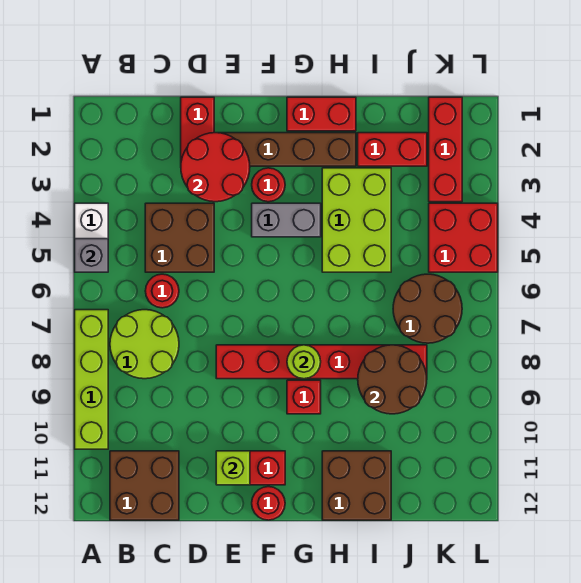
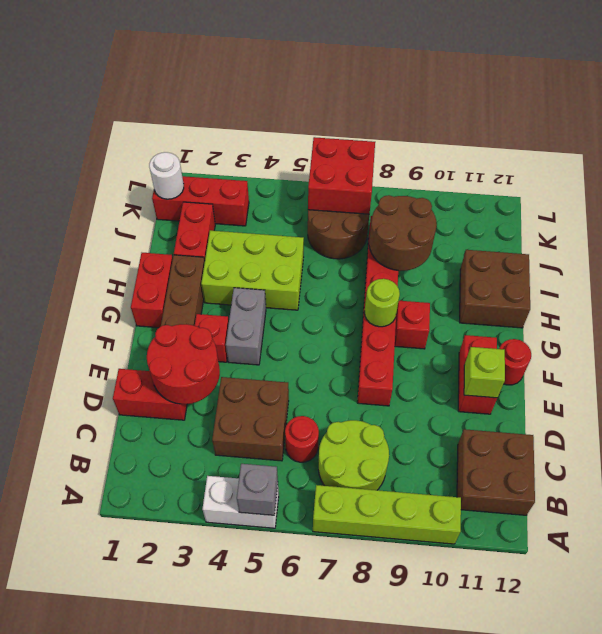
red 1x1 round brick [252,168,285,202] -> red 1x1 brick [195,314,229,362]
none -> white 1x1 round brick [149,152,184,199]
red 2x2 brick [429,203,498,272] -> red 2x2 brick moved to [308,137,375,214]

